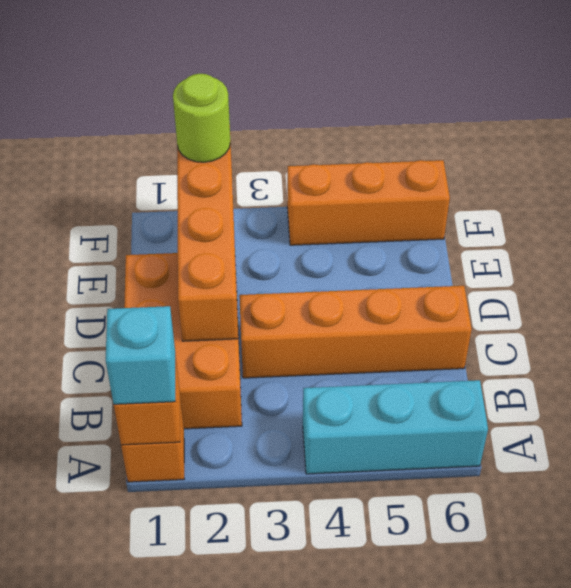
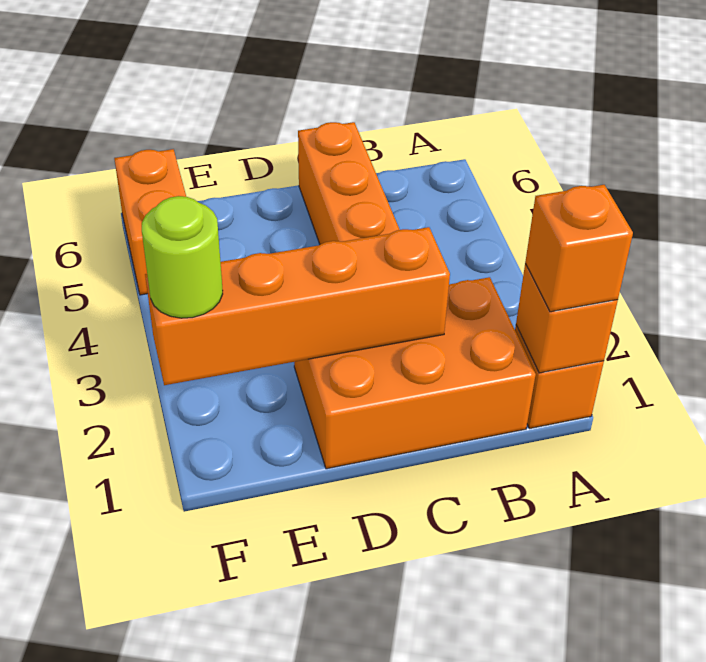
cyan 1x1 brick [106,306,175,404] -> orange 1x1 brick [525,185,633,312]
cyan 1x3 brick [303,380,488,474] -> none
orange 1x3 brick [287,160,450,245] -> orange 1x2 brick [114,149,186,295]

